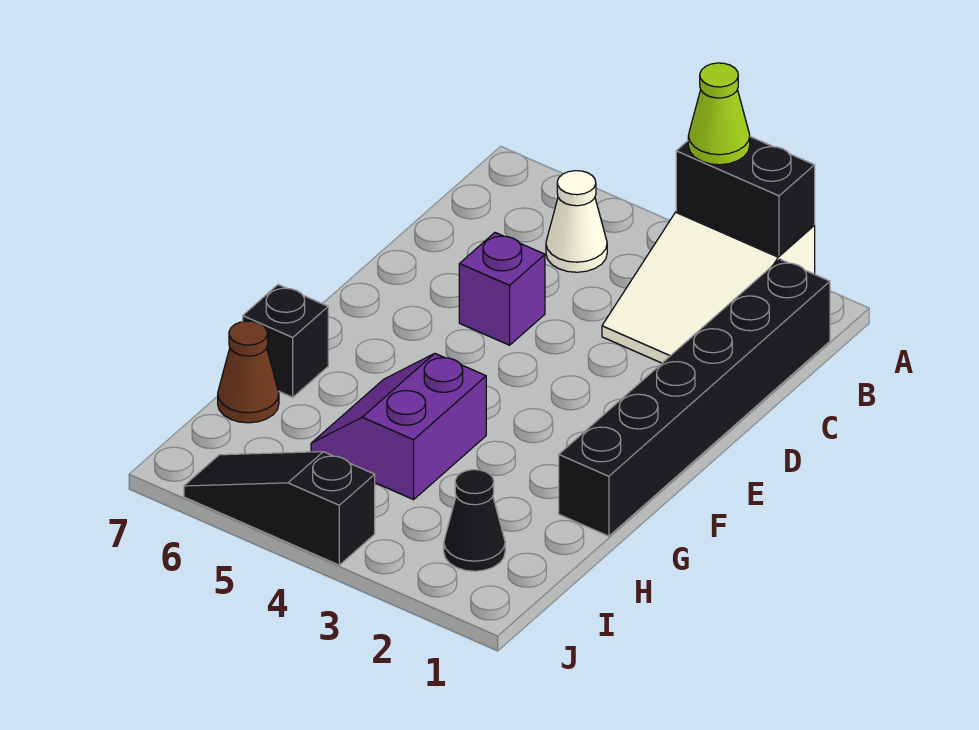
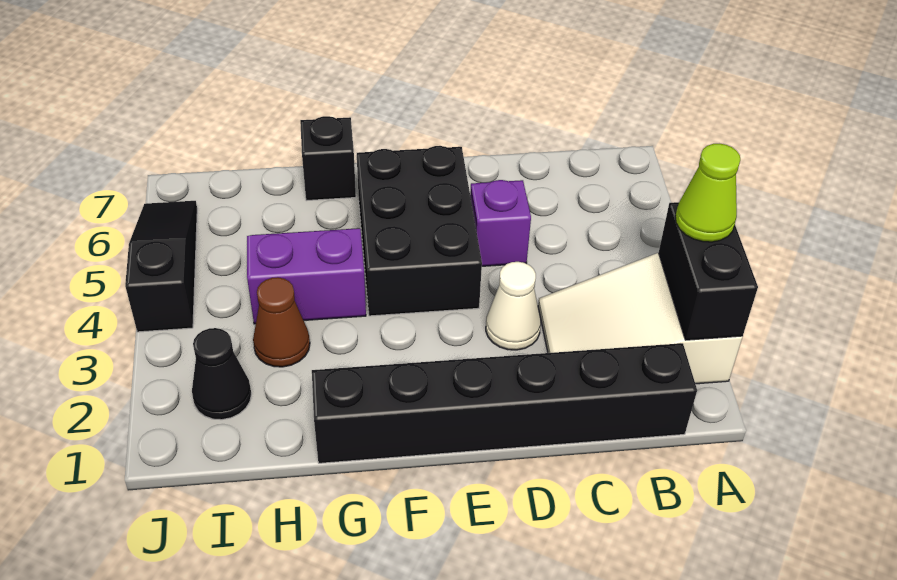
white 1x1 cone [546,171,607,272] -> white 1x1 cone moved to [486,262,541,350]
none -> black 2x3 brick [357,146,482,316]
brown 1x1 cone [218,321,279,423] -> brown 1x1 cone moved to [253,277,310,367]

